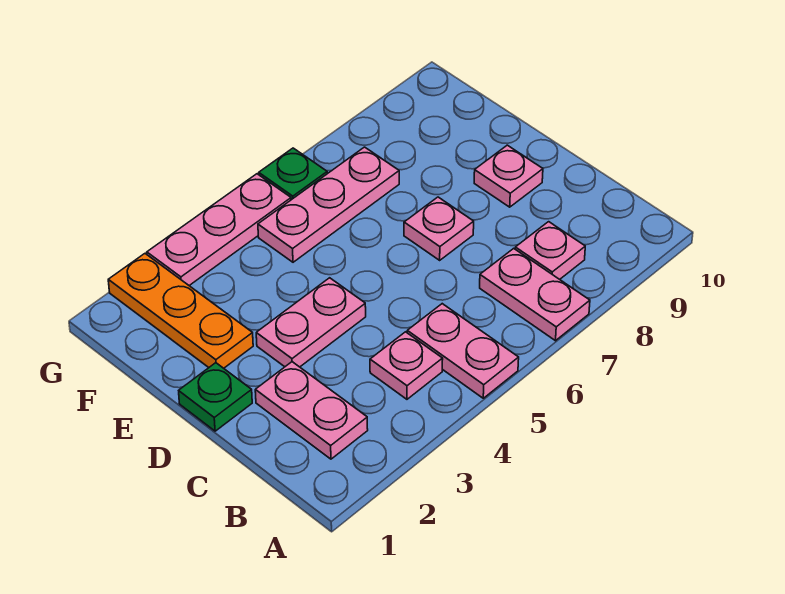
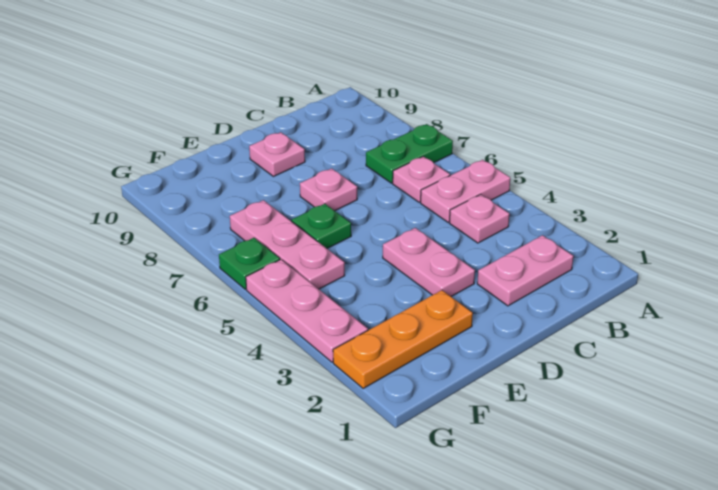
pink 1x2 plate [480,248,590,341] -> green 1x2 plate [366,124,453,183]
pink 1x1 plate [515,222,585,279] -> pink 1x1 plate moved to [393,156,450,202]
green 1x1 plate [179,363,252,431] -> green 1x1 plate moved to [292,204,351,248]

